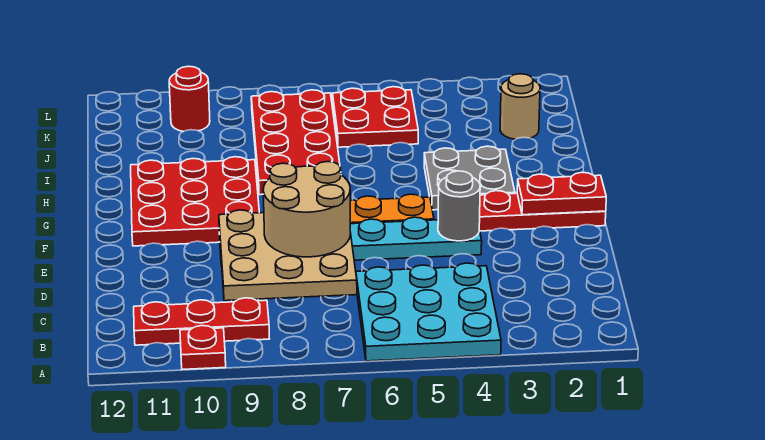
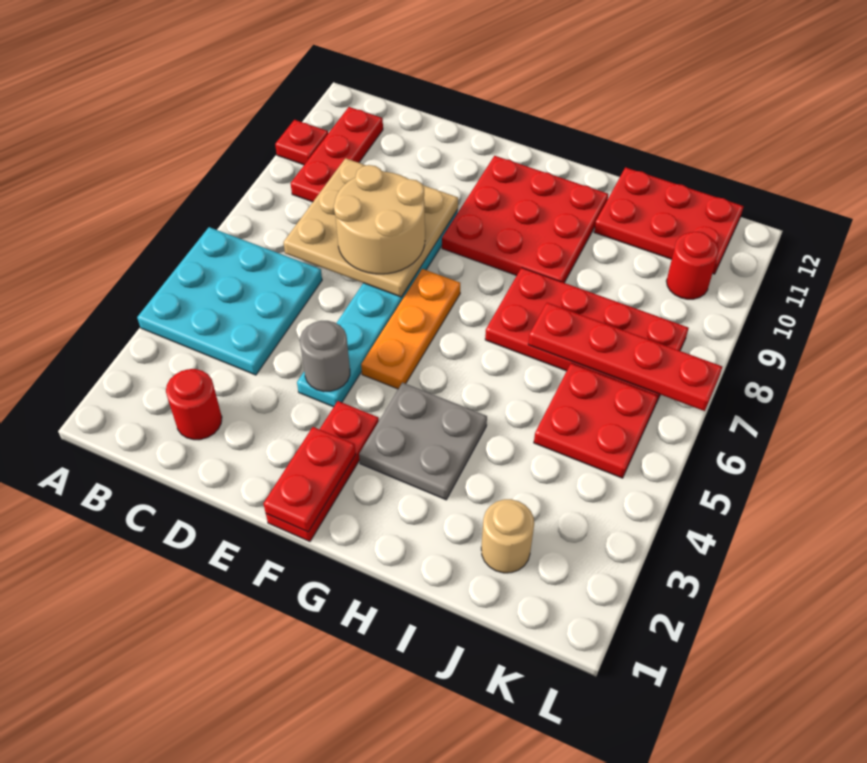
none -> red 1x1 round brick [166,369,222,440]
none -> red 1x4 plate [528,303,722,411]
none -> red 2x3 plate [594,167,744,274]

